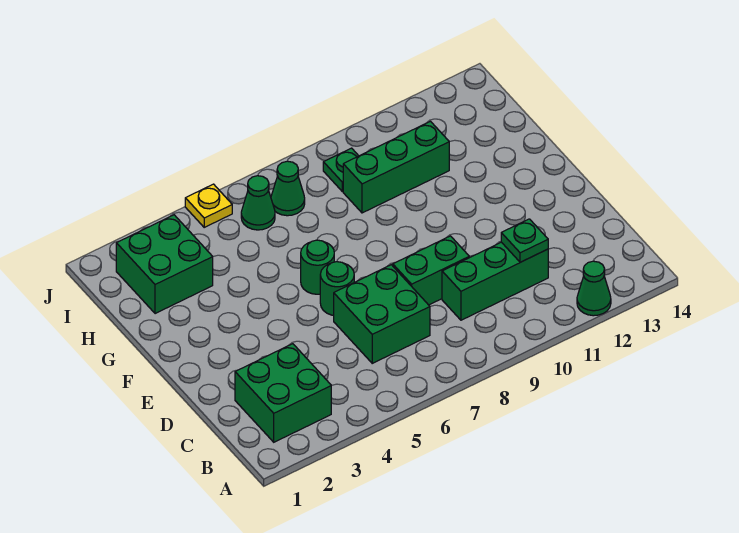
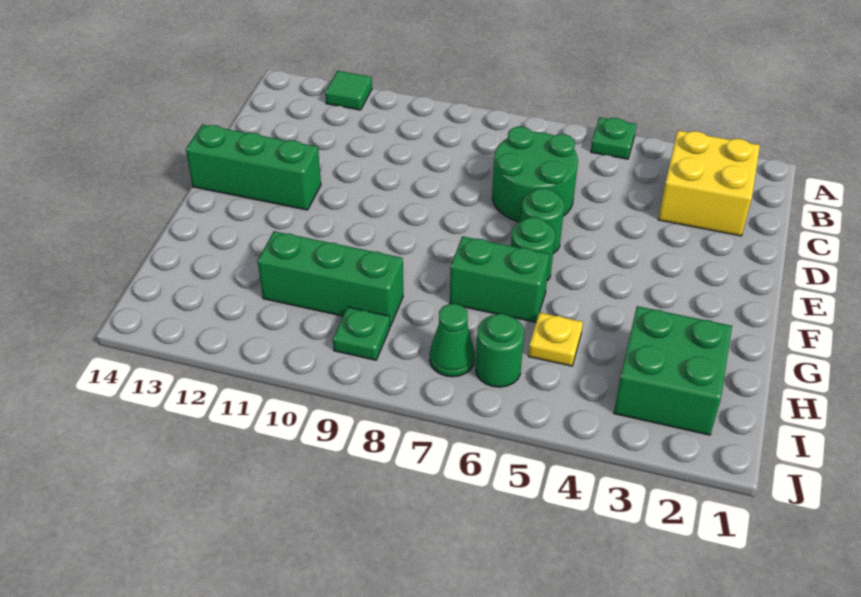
green 1x1 cone [577,261,611,316] -> green 1x1 tile [325,71,372,110]
green 2x2 brick [235,344,331,442] -> yellow 2x2 brick [658,130,760,236]
green 2x2 brick [334,265,430,363] -> green 2x2 round brick [492,127,578,222]
green 1x3 brick [442,242,548,320] -> green 1x3 brick moved to [186,125,321,210]
green 1x1 plate [501,219,548,262] -> green 1x1 plate moved to [591,117,636,159]
green 1x2 brick [393,236,469,305] -> green 1x2 brick moved to [450,236,550,322]
green 1x1 cone [241,176,275,230] -> green 1x1 round brick [476,314,524,387]
yellow 1x1 plate [185,184,232,227] -> yellow 1x1 plate moved to [528,312,583,366]

